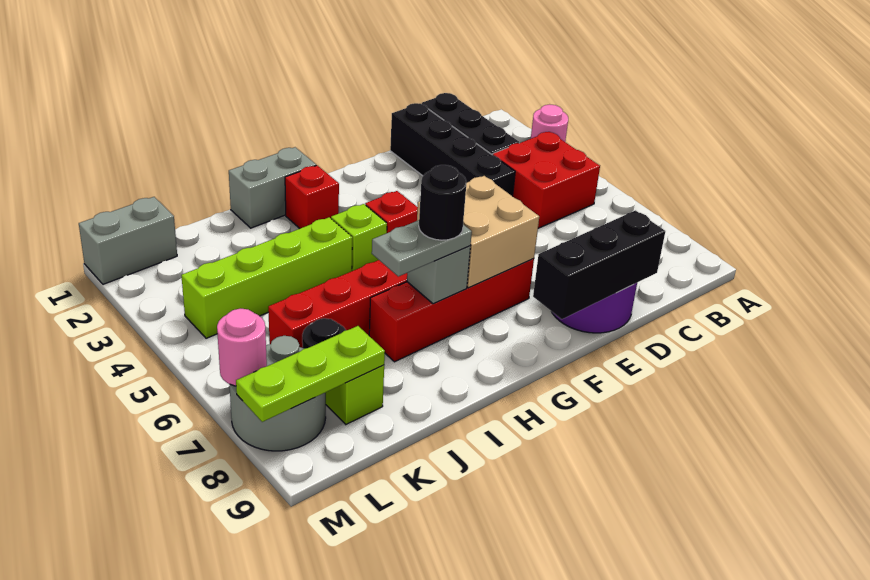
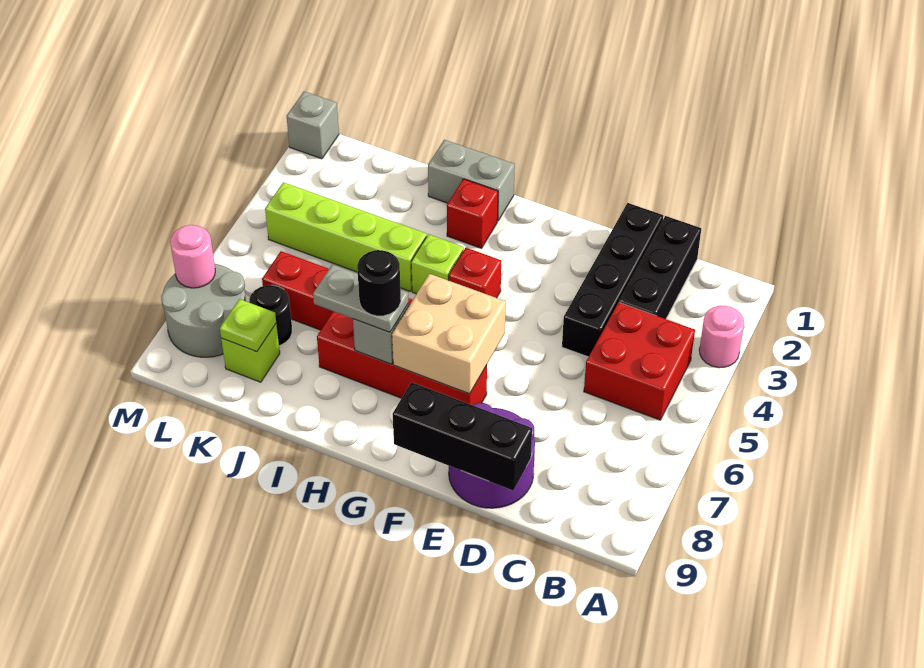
lime 1x3 plate [236,326,385,422] -> lime 1x1 plate [220,299,276,352]
grey 1x2 brick [79,197,177,284] -> grey 1x1 brick [287,92,339,159]

